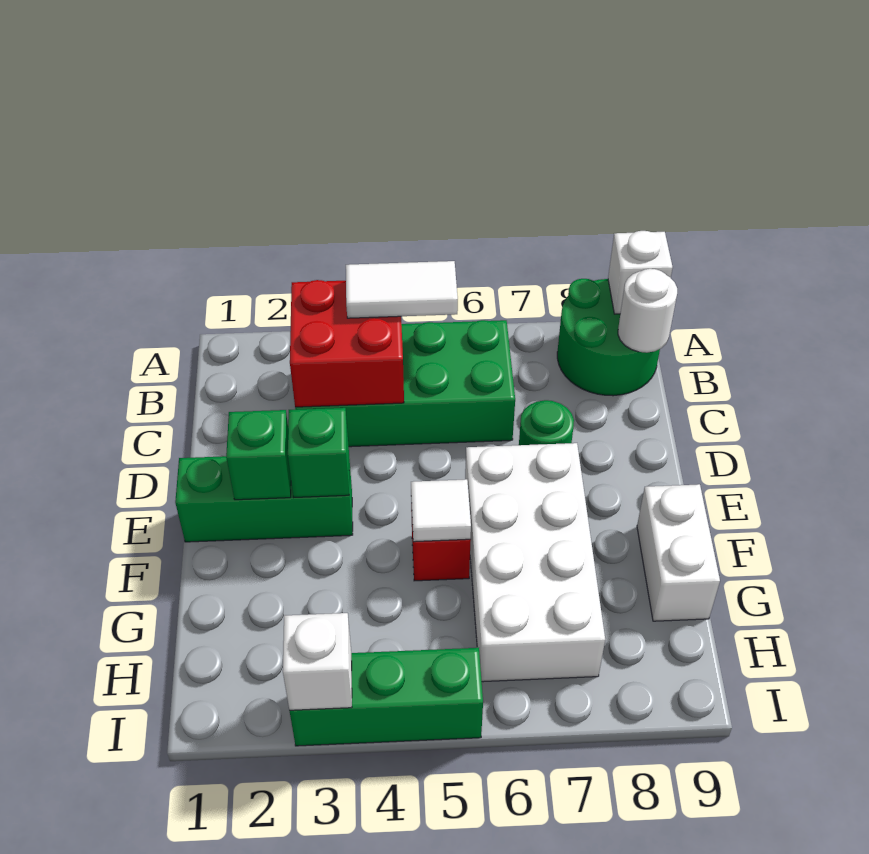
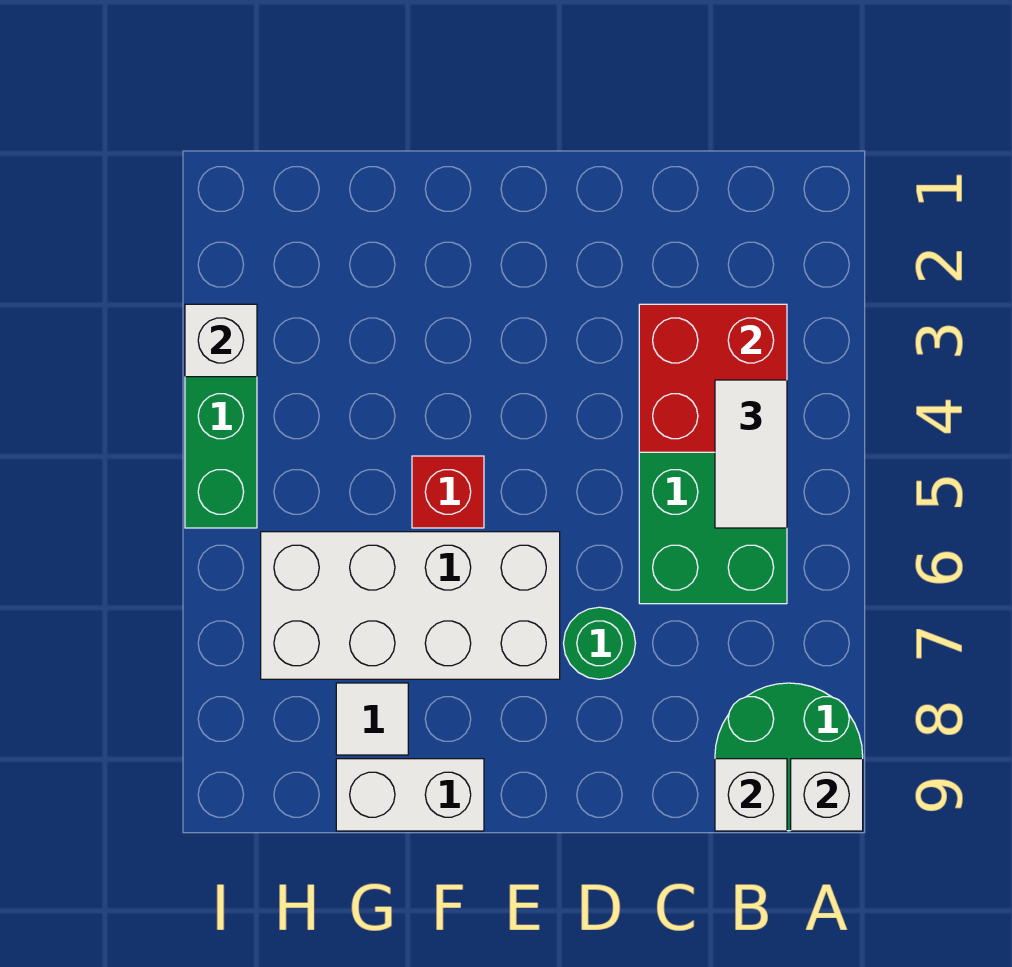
white 1x1 round brick [618,269,677,353] -> white 1x1 brick [715,759,787,831]
green 1x3 brick [175,456,353,542] -> none
green 1x1 brick [226,410,291,500] -> none
green 1x1 brick [288,408,349,497] -> none
white 1x1 tile [411,479,471,542] -> white 1x1 tile moved to [336,683,408,755]

